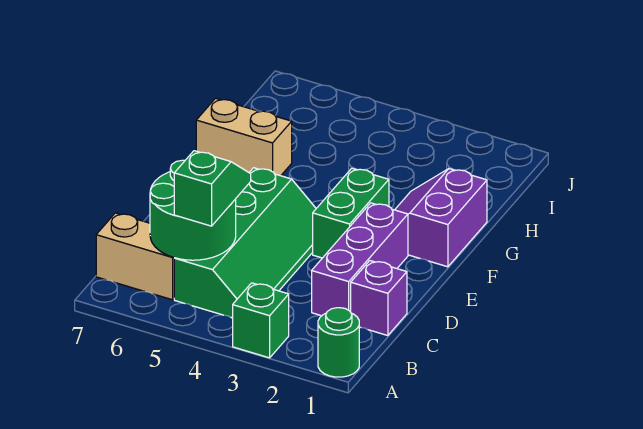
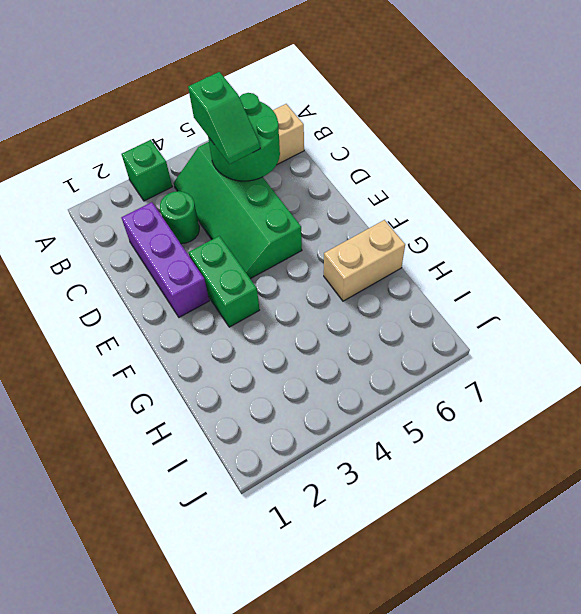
green 1x1 round brick [318,308,359,377] -> green 1x1 round brick moved to [160,191,199,244]
purple 1x1 brick [351,261,407,336] -> none
purple 2x2 slope [395,169,487,267] -> none

